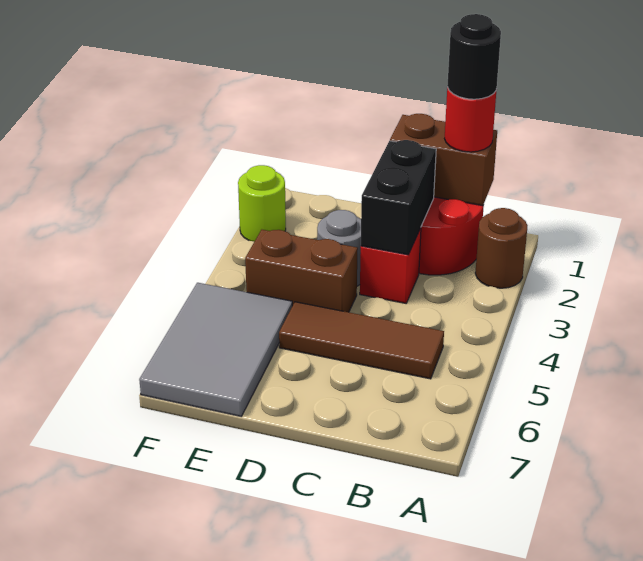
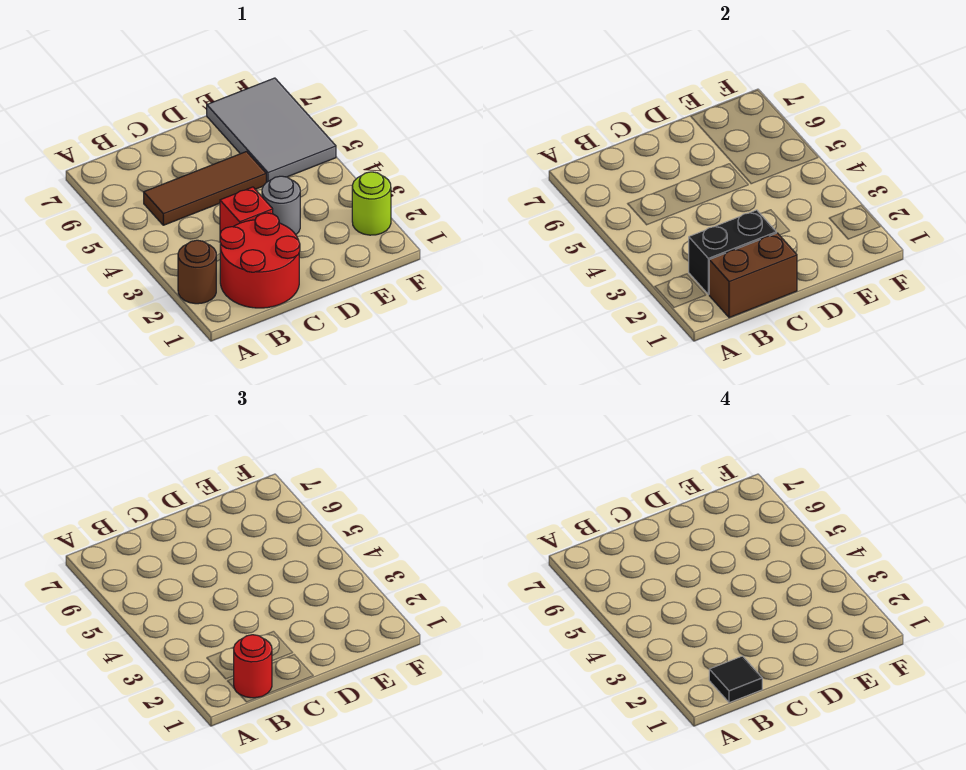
black 1x1 round brick [447,14,501,99] -> black 1x1 tile [709,656,762,703]
black 1x2 brick [361,140,436,255] -> black 1x2 brick turned to [689,210,776,295]
brown 1x2 brick [245,230,358,312] -> none

